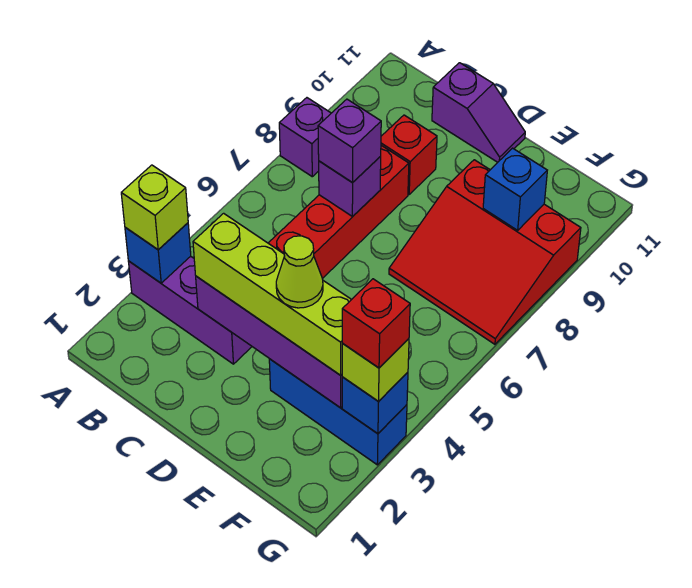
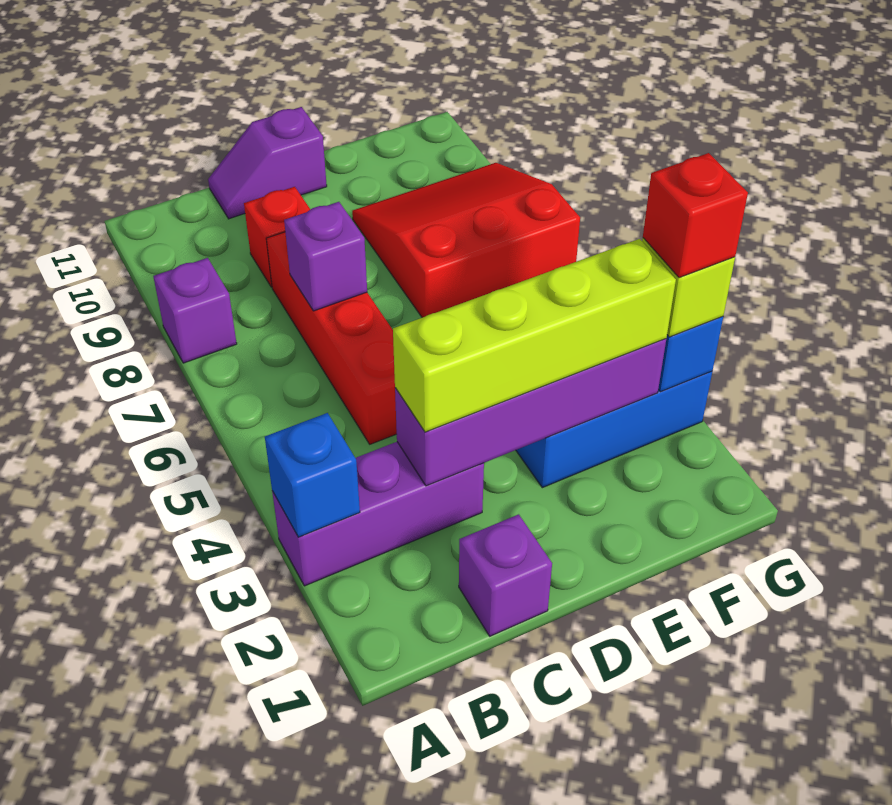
lime 1x1 brick [121,165,188,250] -> none
purple 1x1 brick [318,99,381,183] -> purple 1x1 brick moved to [459,514,552,636]
purple 1x2 slope [432,63,525,162] -> purple 1x2 slope turned to [208,107,327,219]
lime 1x1 cone [276,236,323,308] -> none
red 3x3 slope [389,160,581,344] -> red 3x3 slope turned to [352,163,580,318]
blue 1x1 brick [483,148,547,230] -> none

